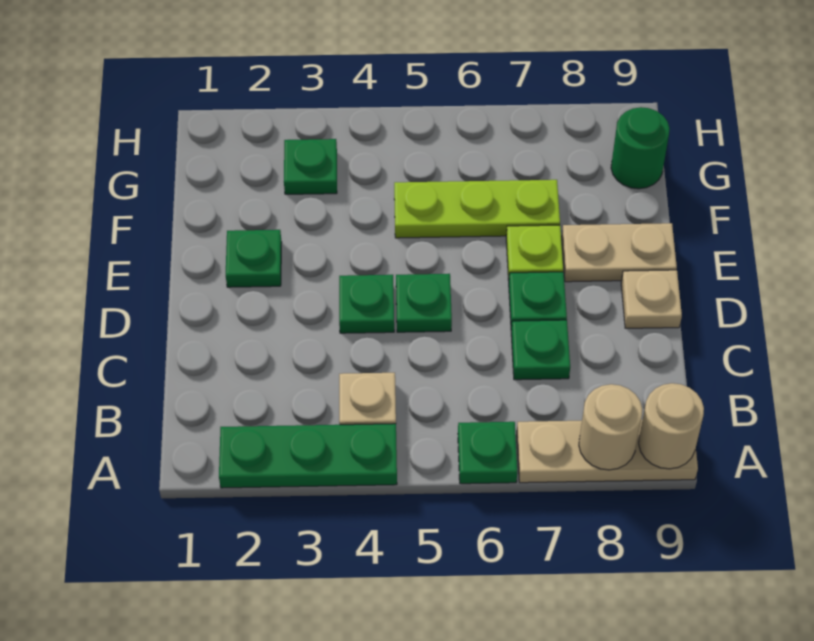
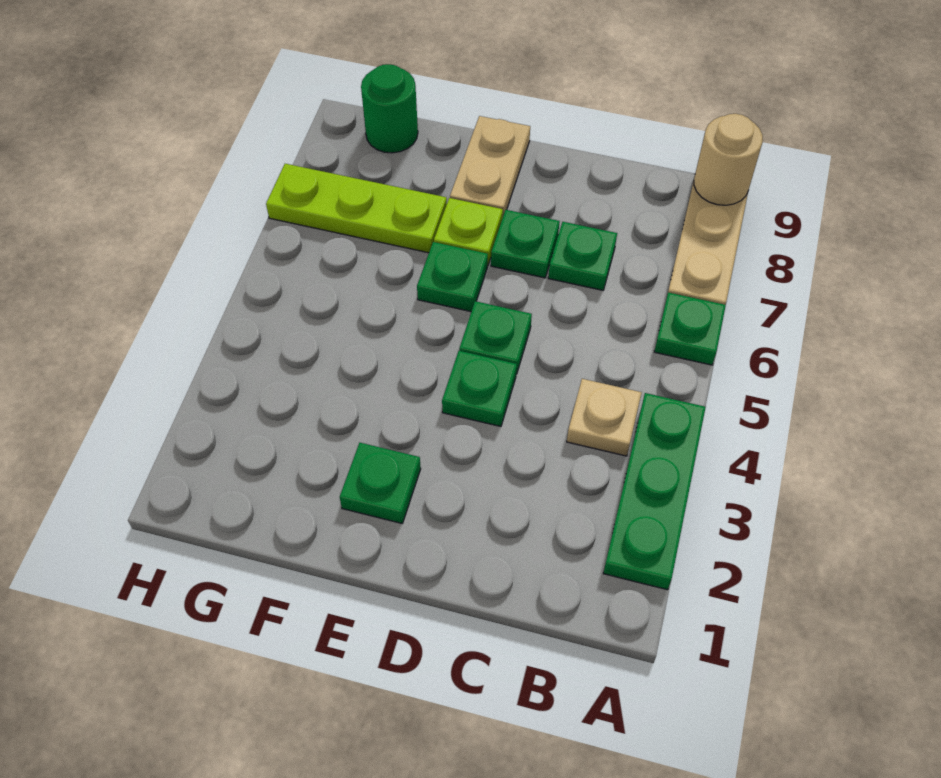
tan 1x1 round brick [579,384,642,470] -> none
tan 1x1 plate [621,270,682,328] -> none
lime 1x3 plate [394,180,560,238] -> lime 1x3 plate turned to [266,164,447,253]
green 1x1 plate [284,139,337,194] -> green 1x1 plate moved to [417,242,488,312]

